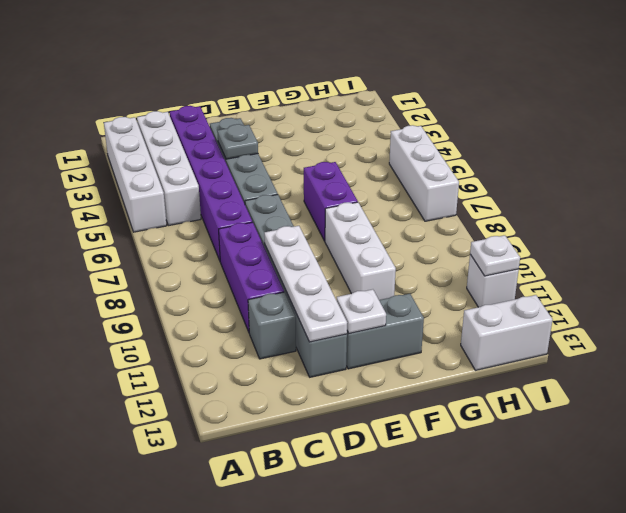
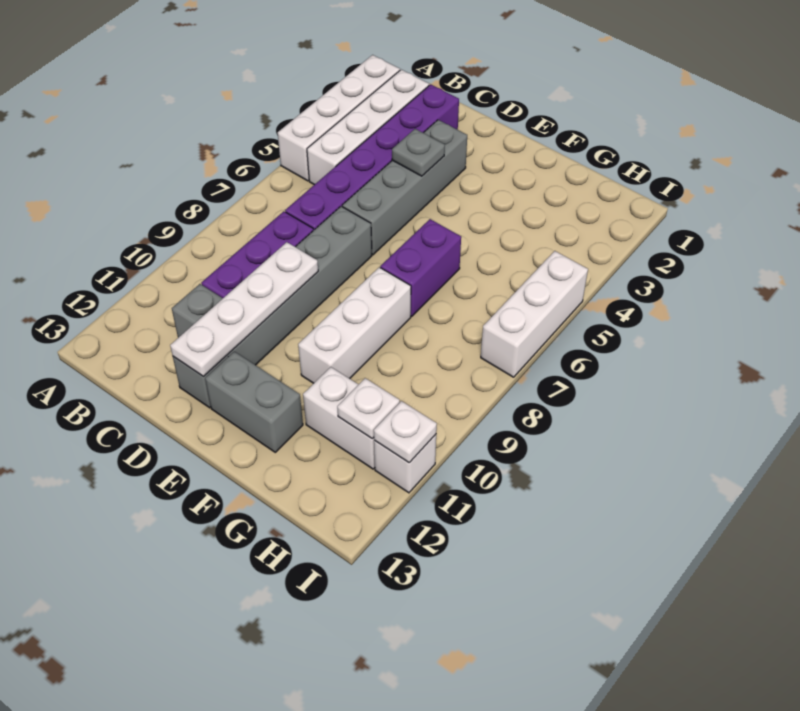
white 1x1 plate [337,289,386,333] -> white 1x1 plate moved to [337,378,400,439]
white 1x2 brick [461,295,553,370] -> white 1x2 brick moved to [303,367,375,469]

